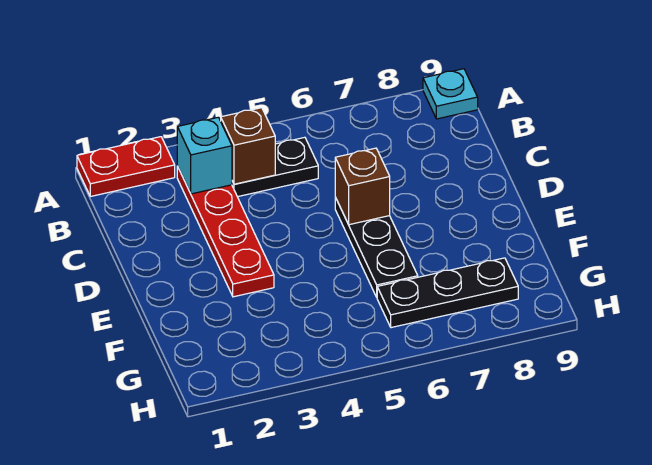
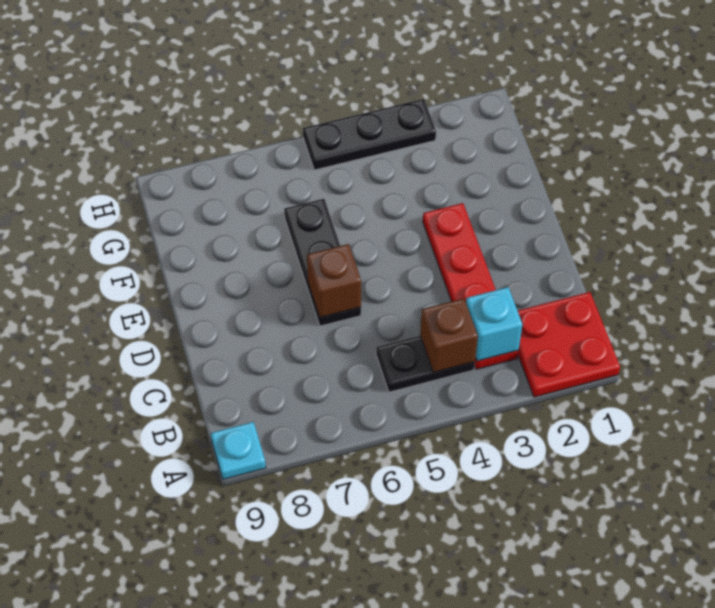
red 1x2 plate [77,137,175,196] -> red 2x2 plate [518,292,620,397]
black 1x3 plate [377,258,518,328] -> black 1x3 plate moved to [303,99,436,170]

